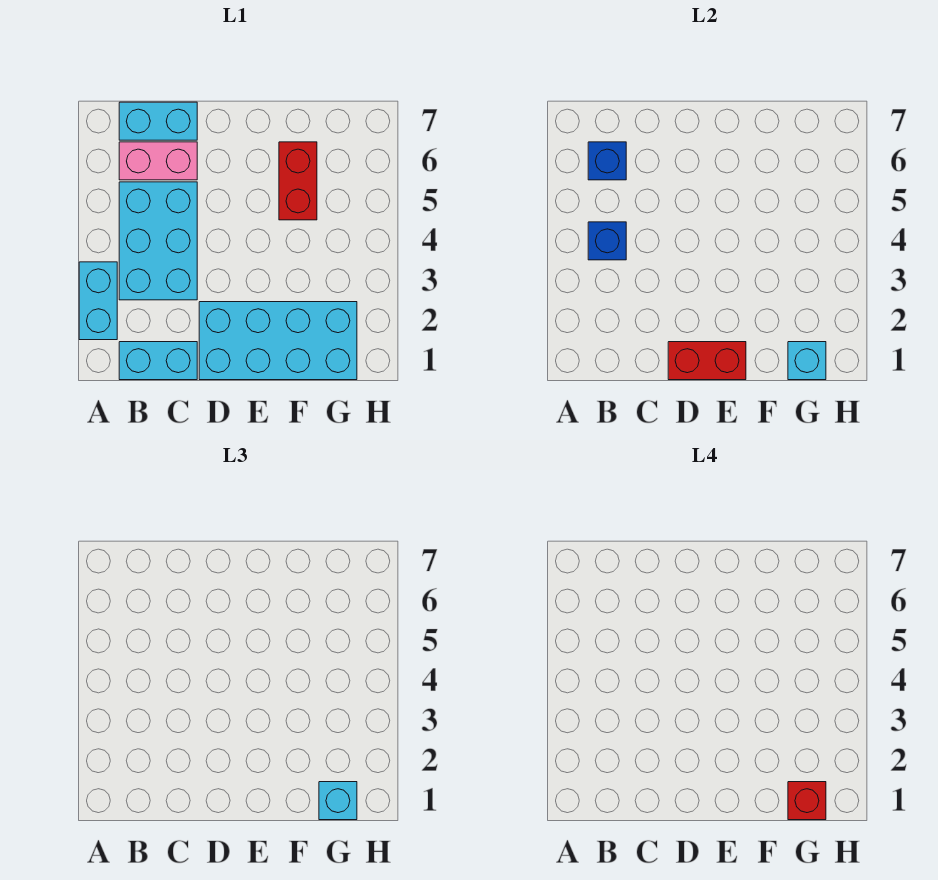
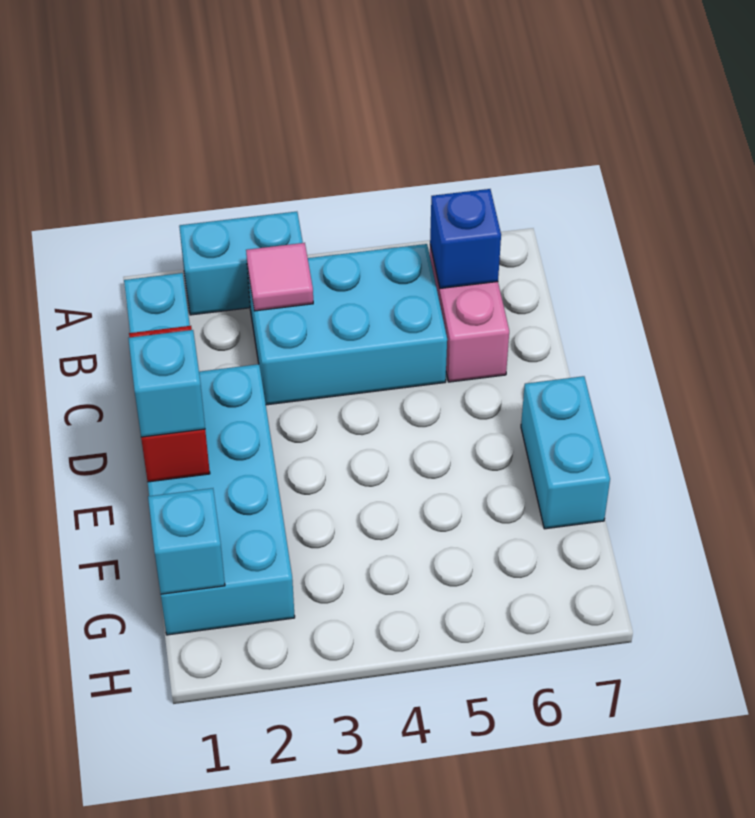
none -> pink 1x1 tile [246,243,313,311]
blue 1x1 brick [588,222,626,260] -> none
cyan 1x2 brick [119,102,197,140] -> cyan 1x2 brick moved to [521,376,610,529]
red 1x2 brick [279,142,317,220] -> none
cyan 1x1 brick [319,782,357,820] -> cyan 1x1 brick moved to [128,330,205,437]
red 1x1 brick [788,782,826,820] -> none

